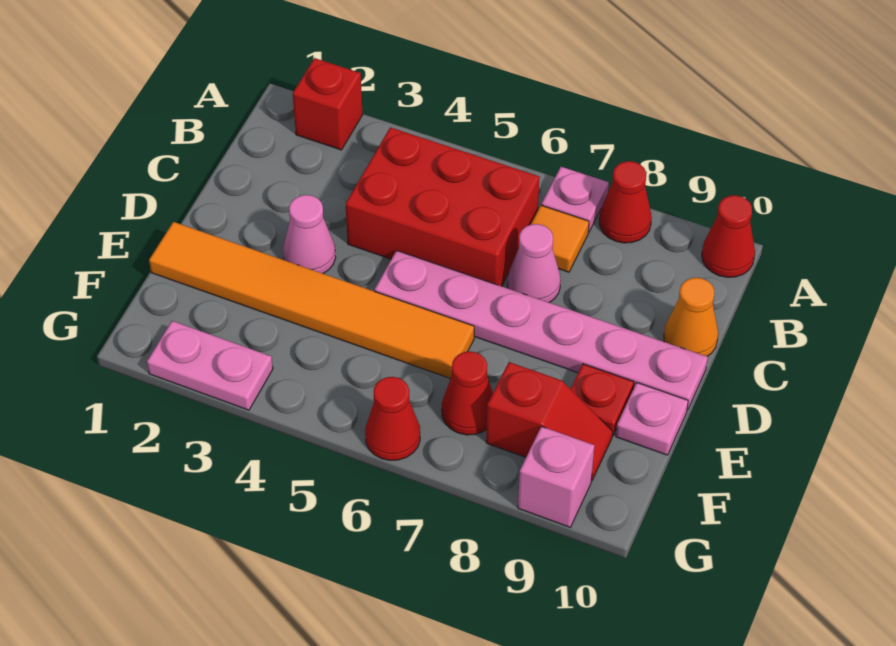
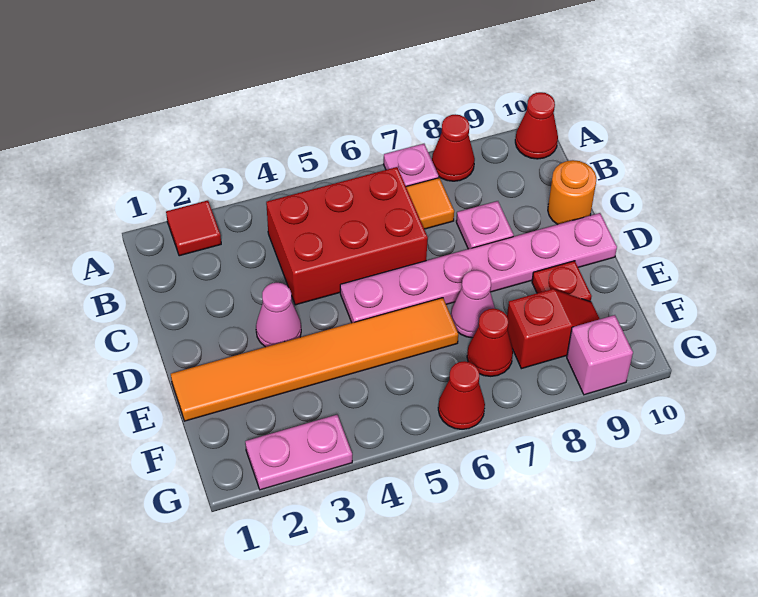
red 1x1 brick [293,58,363,150] -> red 1x1 tile [166,200,221,256]
pink 1x1 cone [508,224,561,303] -> pink 1x1 cone moved to [451,270,495,338]
orange 1x1 cone [664,278,718,356] -> orange 1x1 round brick [548,160,596,225]
pink 1x1 plate [616,383,688,455] -> pink 1x1 plate moved to [456,201,514,249]

